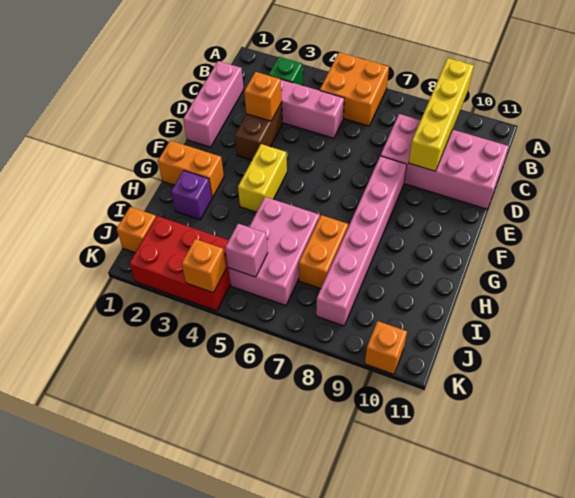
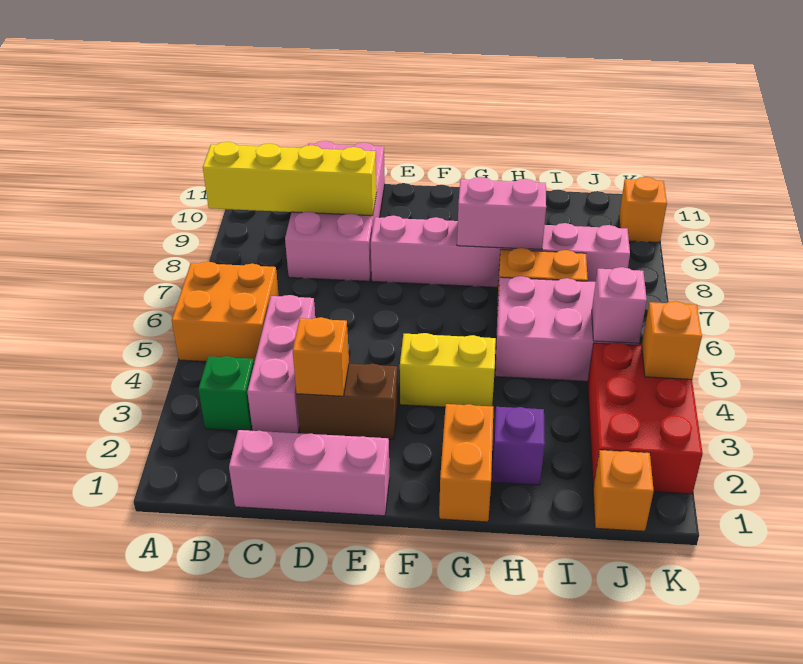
none -> pink 1x2 brick [457,177,546,250]

